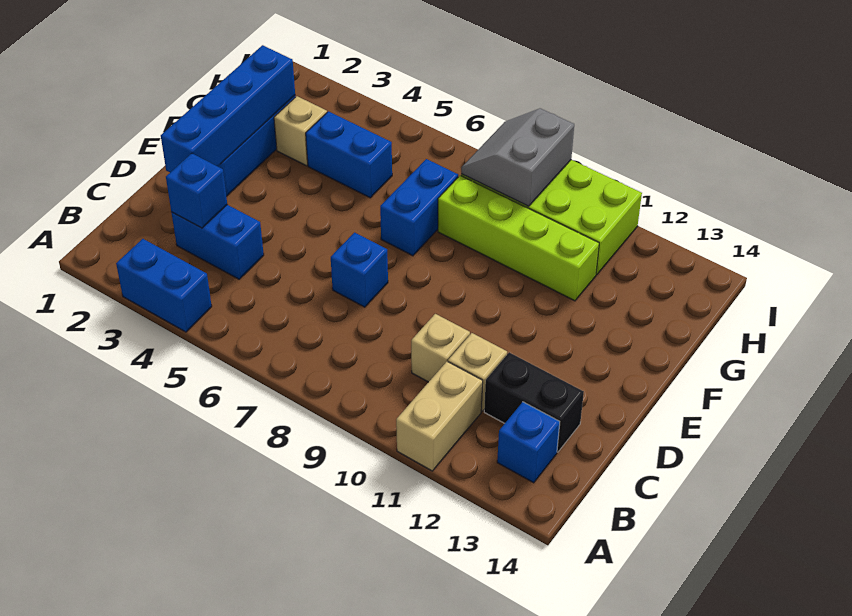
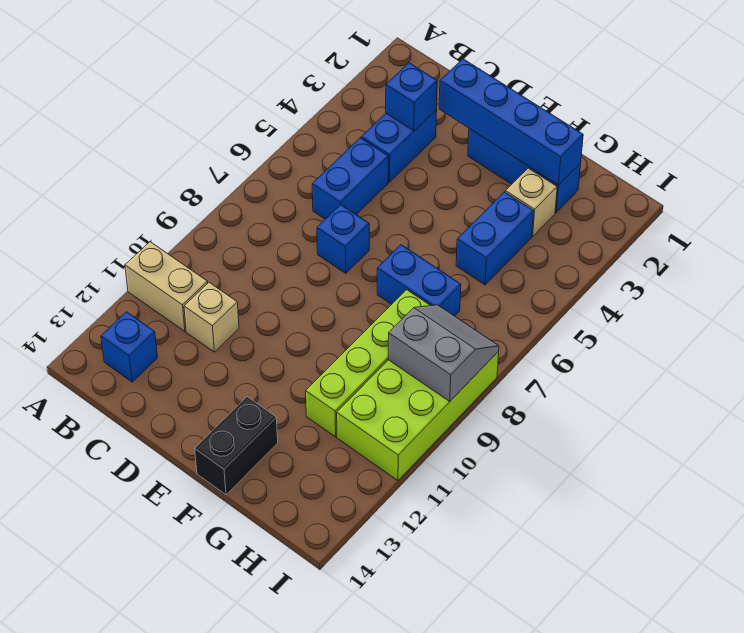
blue 1x2 brick [116,239,212,332] -> blue 1x2 brick moved to [312,138,388,219]
tan 1x1 brick [411,314,470,382] -> none
black 1x2 brick [484,352,584,452] -> black 1x2 brick moved to [195,397,278,495]

